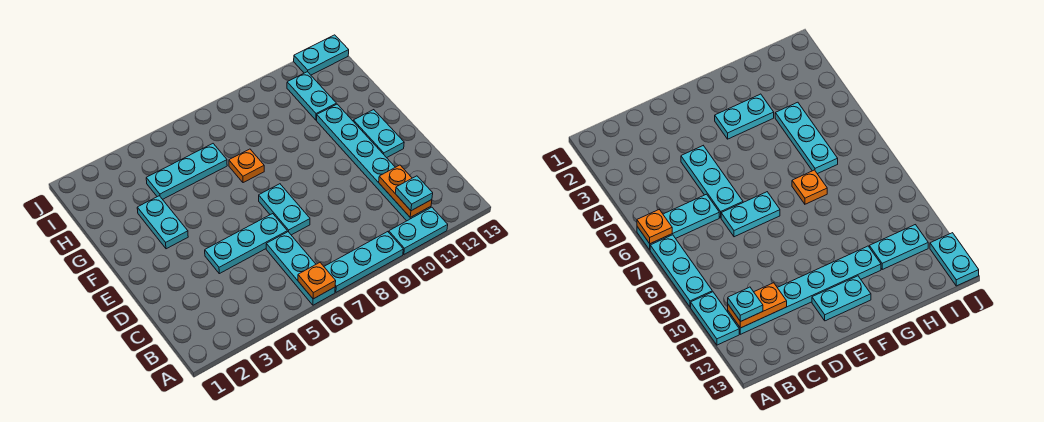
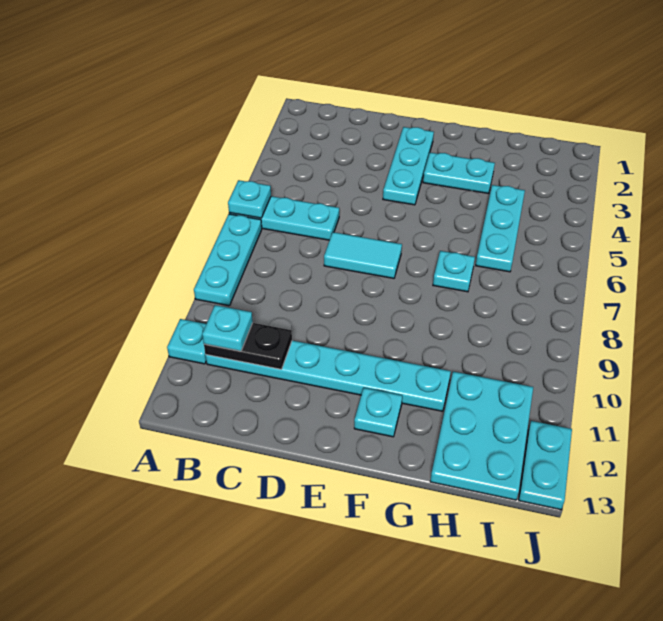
orange 1x1 plate [298,263,336,299] -> cyan 1x1 plate [228,180,271,218]
cyan 1x2 plate [389,207,448,254] -> cyan 1x1 plate [167,319,206,364]
orange 1x2 plate [379,165,432,217] -> black 1x2 plate [204,323,292,369]
cyan 1x3 plate [205,214,287,274] -> cyan 1x3 plate moved to [383,127,434,205]
cyan 1x2 plate [259,184,310,235] -> cyan 1x2 tile [324,232,402,278]
cyan 1x2 plate [353,110,404,158] -> cyan 1x1 plate [354,388,402,437]
orange 1x1 plate [229,149,264,183] -> cyan 1x1 plate [433,251,475,292]
cyan 1x2 plate [287,72,336,120] -> cyan 2x3 plate [430,372,533,500]

